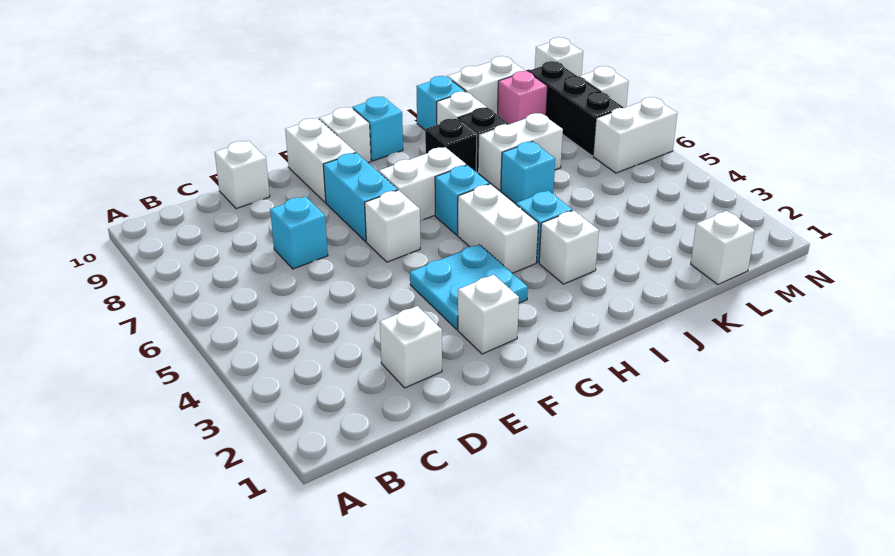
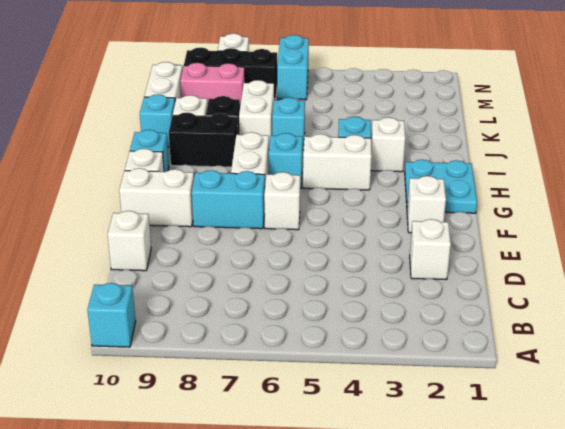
cyan 1x1 brick [270,196,328,269] -> cyan 1x1 brick moved to [87,283,136,347]
cyan 2x2 plate [410,244,528,329] -> cyan 2x2 plate moved to [405,160,477,213]
black 1x1 brick [425,119,477,172] -> black 1x2 brick [169,113,238,167]
white 1x1 brick [691,211,755,284] -> none
pink 1x1 brick [498,71,547,124] -> pink 1x2 brick [180,63,245,105]
white 1x2 brick [593,97,677,173] -> cyan 1x2 brick [277,35,309,100]
white 1x1 brick [535,37,583,77] -> none

